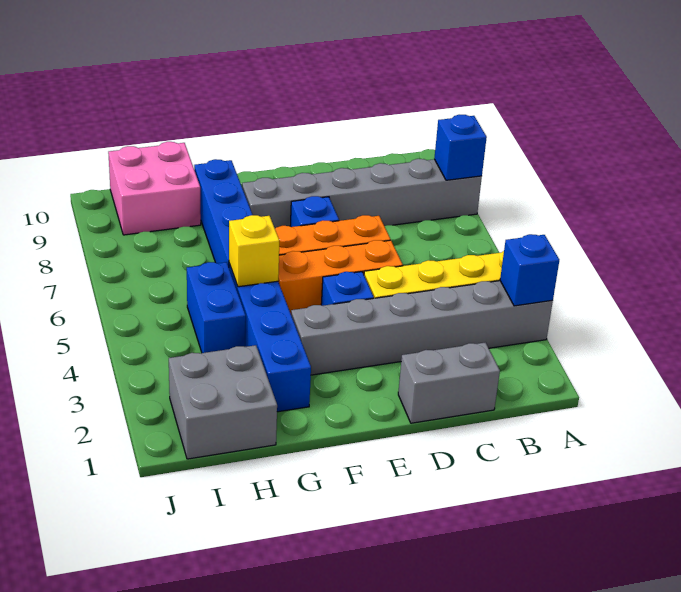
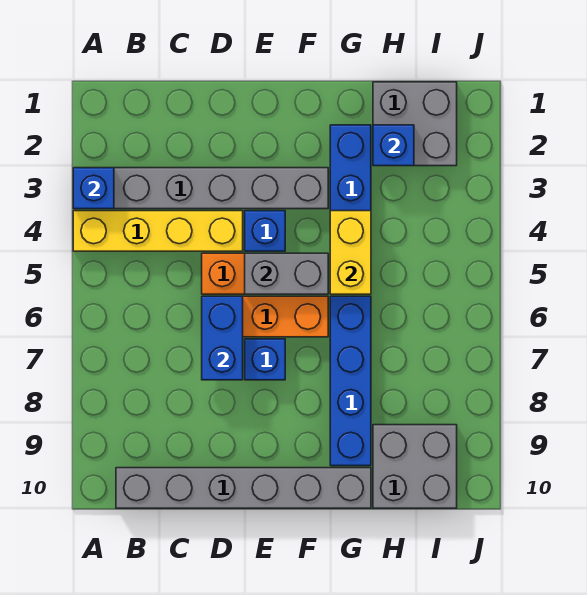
grey 1x6 brick [242,159,482,228] -> grey 1x6 brick moved to [116,468,371,508]
blue 1x1 brick [434,115,487,180] -> blue 1x1 brick moved to [373,125,414,166]
grey 1x2 brick [398,342,500,423] -> grey 1x2 brick moved to [245,253,328,294]
yellow 1x1 brick [229,215,279,287] -> yellow 1x2 brick [330,211,371,294]
blue 1x2 brick [187,262,246,353] -> blue 1x2 brick moved to [202,296,243,380]
pink 2x2 brick [108,142,201,235] -> grey 2x2 brick [373,425,457,508]

